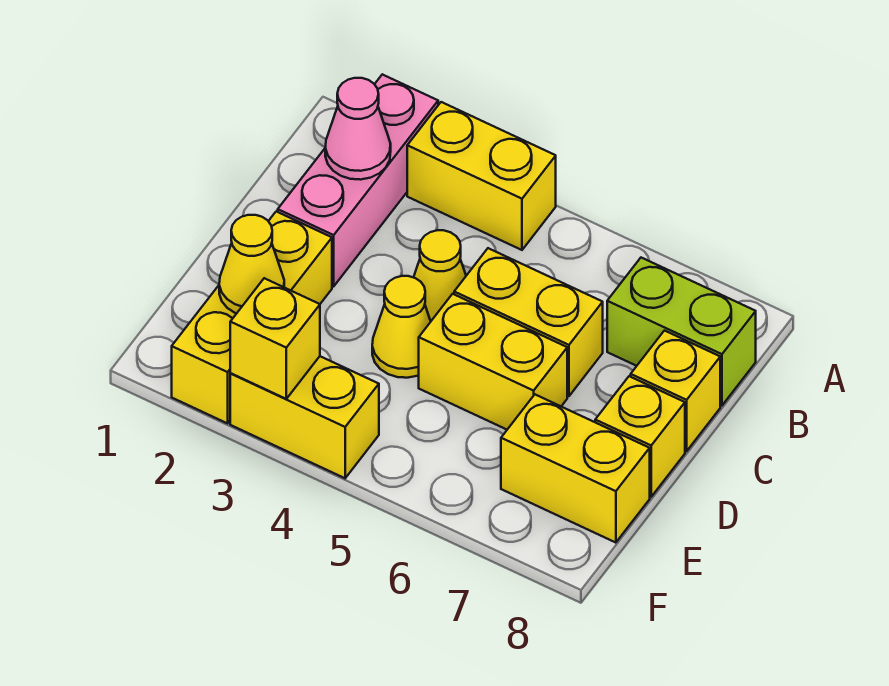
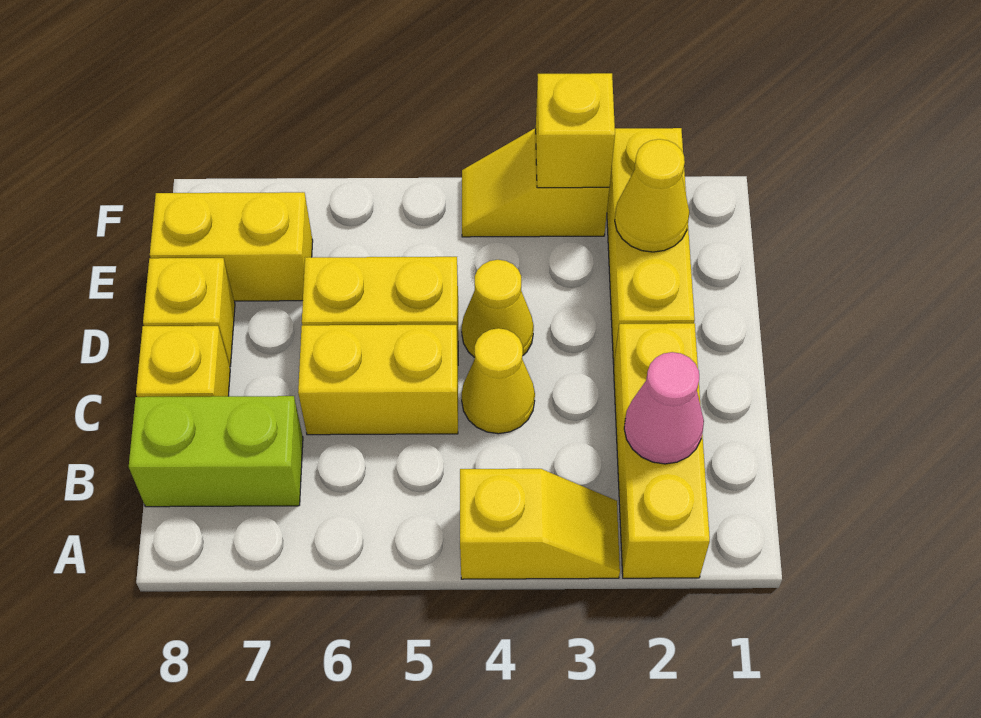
pink 1x3 brick [278,74,438,286] -> yellow 1x3 brick [614,323,710,578]
yellow 1x2 brick [407,102,556,250] -> yellow 1x2 slope [460,469,620,579]
yellow 1x2 brick [230,356,379,478] -> yellow 1x2 slope [462,129,609,237]

